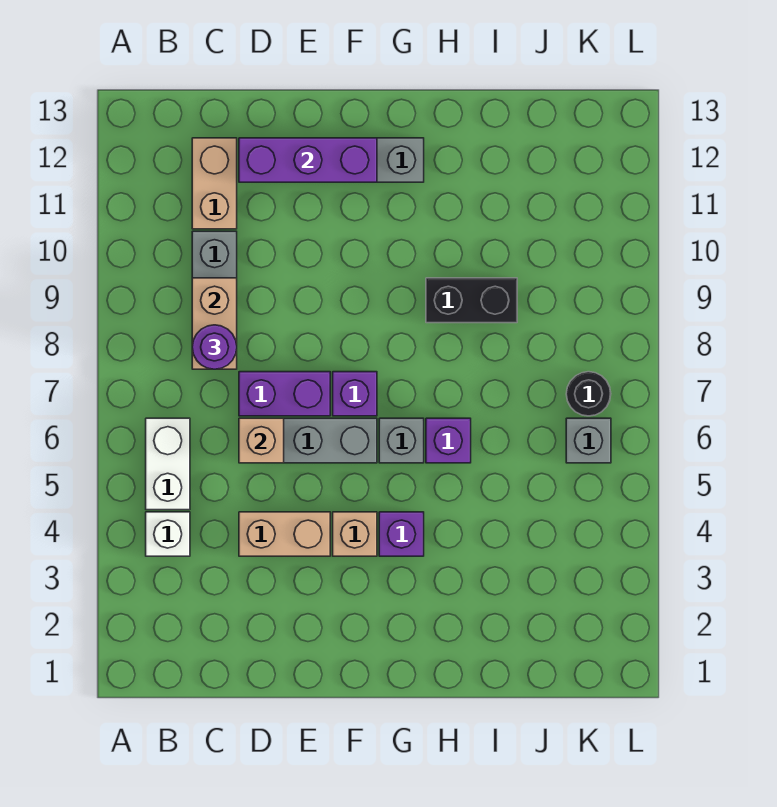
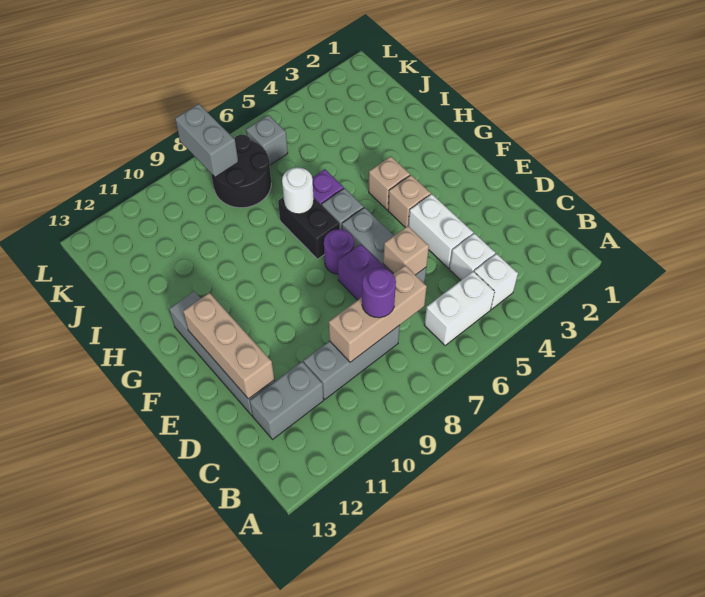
none -> white 1x1 brick [449,233,495,280]
tan 1x2 brick [192,278,237,369] -> tan 1x3 brick [329,265,427,362]
tan 1x2 brick [192,138,237,229] -> grey 1x2 brick [250,362,324,439]
tan 1x2 brick [239,512,330,556] -> white 1x2 brick [408,194,473,268]
purple 1x3 brick [239,138,377,182] -> tan 1x3 brick [183,293,274,399]
purple 1x1 brick [333,372,377,416] -> purple 1x1 round brick [324,229,354,274]
purple 1x1 brick [379,512,424,556] -> tan 1x1 brick [369,156,410,210]
none -> white 1x1 round brick [282,167,314,214]
black 1x2 brick [426,278,517,323] -> black 1x2 brick moved to [278,197,340,259]
black 1x1 round brick [566,372,611,416] -> black 2x2 round brick [211,135,271,208]
none -> grey 1x2 brick [175,104,238,177]

